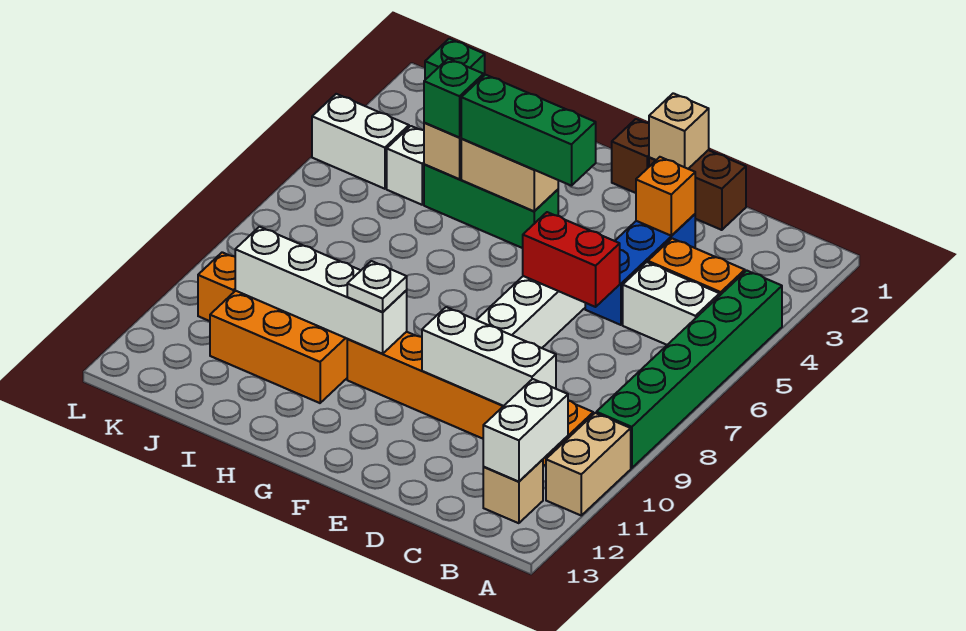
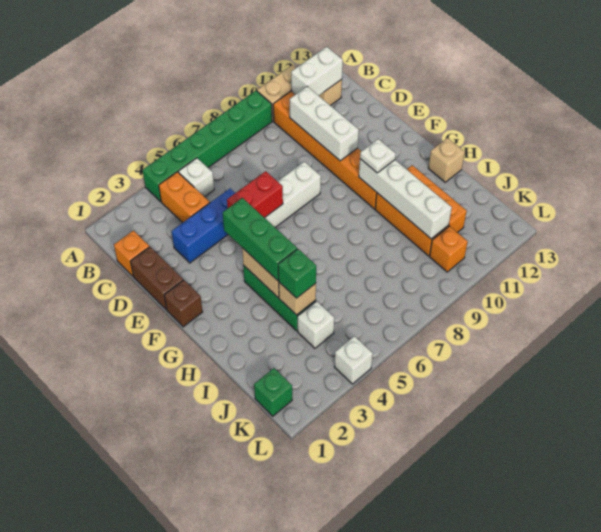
white 1x2 brick [623,262,720,345] -> white 1x1 brick [178,158,214,197]
orange 1x1 brick [636,157,695,236] -> orange 1x1 brick moved to [114,231,149,276]
red 1x2 brick [523,212,620,307] -> red 1x2 brick turned to [227,171,283,218]
tan 1x1 brick [649,93,709,169] -> tan 1x1 brick moved to [428,138,465,182]
white 1x2 brick [312,94,409,189] -> white 1x1 brick [334,336,373,384]

